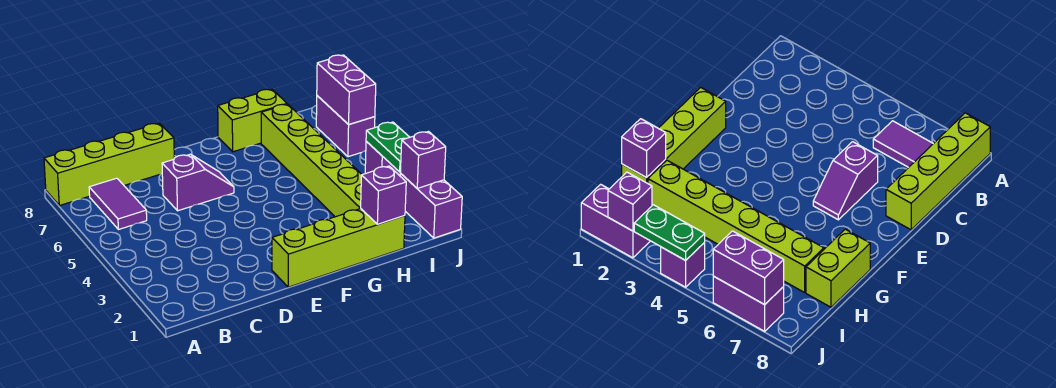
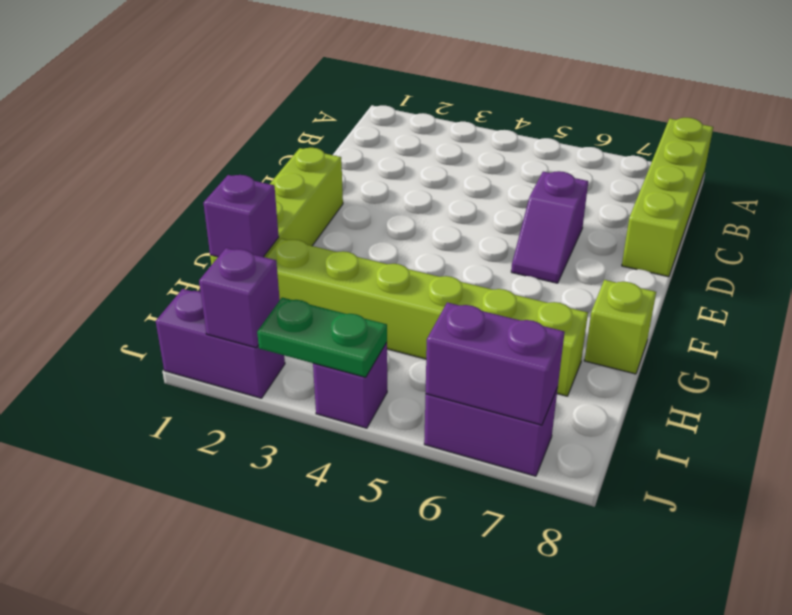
purple 1x2 tile [89,178,147,230] -> none
lime 1x2 brick [218,89,287,152] -> lime 1x1 brick [584,280,656,374]

